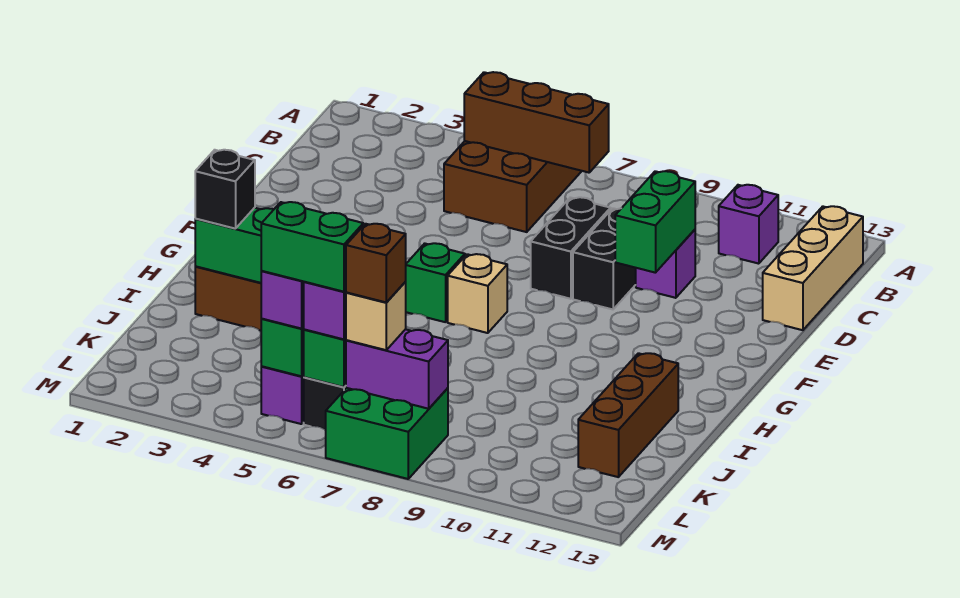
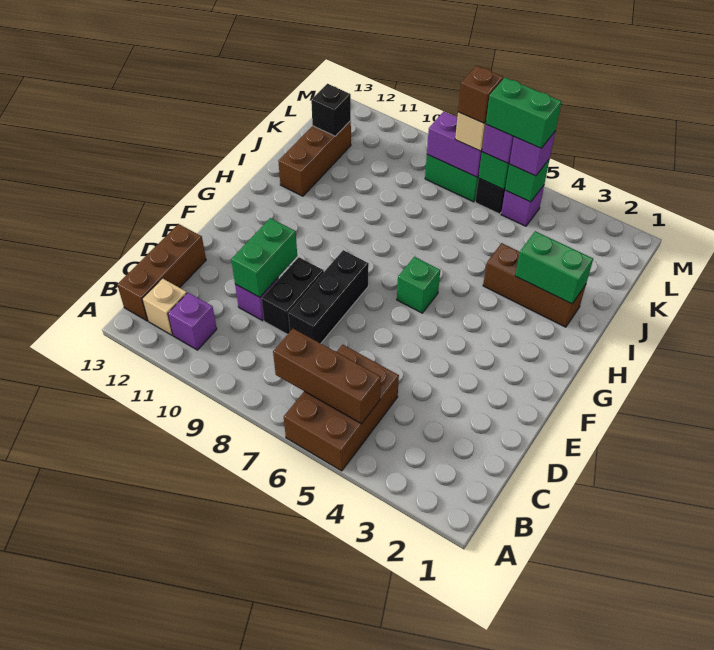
tan 1x3 brick [763,206,863,330] -> brown 1x3 brick [117,224,206,321]
black 1x2 brick [531,197,611,299] -> black 1x3 brick [288,250,369,343]
tan 1x1 brick [448,254,507,333] -> tan 1x1 brick moved to [142,278,187,335]
black 1x1 brick [195,150,255,229] -> black 1x1 brick moved to [311,84,351,136]

